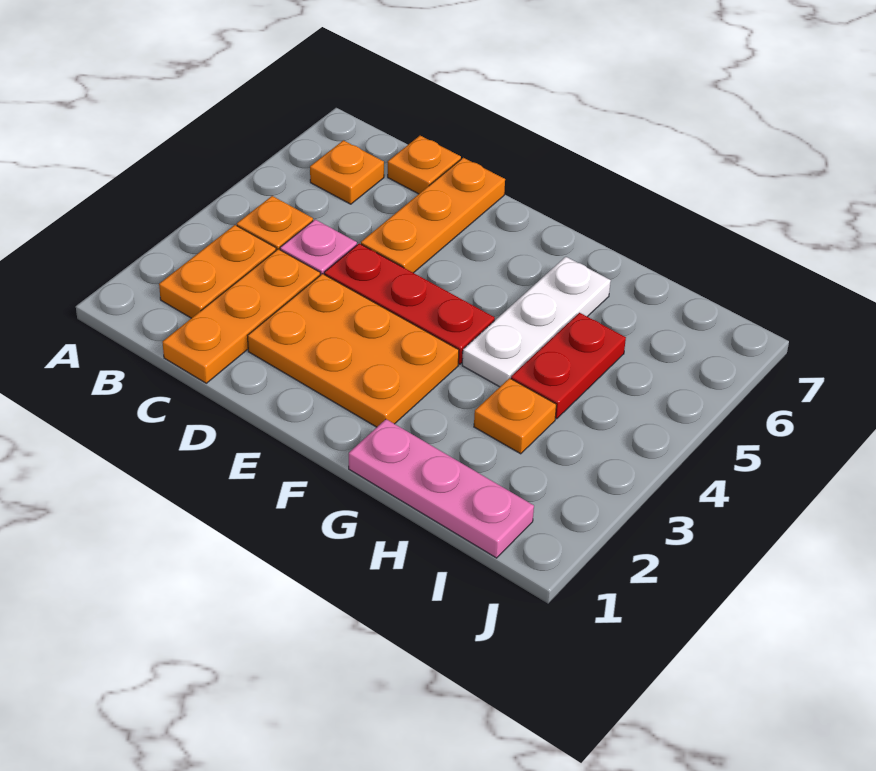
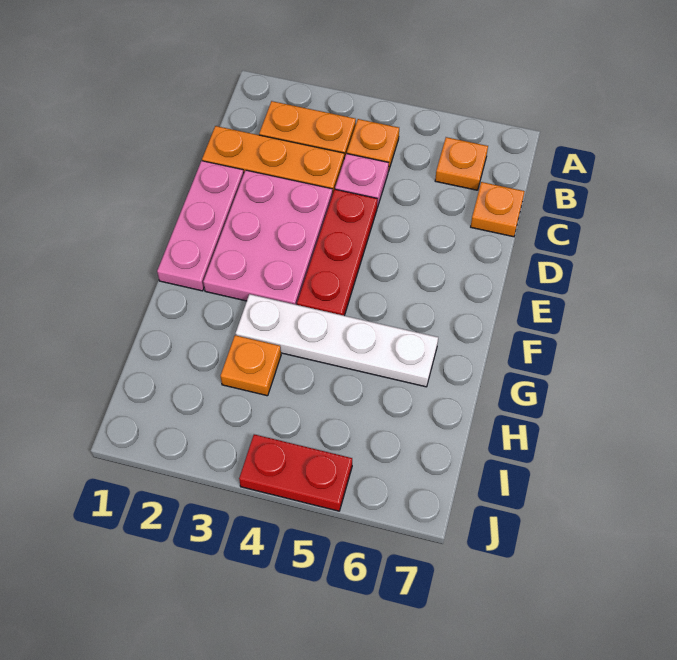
orange 2x3 plate [248,274,459,427] -> pink 2x3 plate [203,170,332,305]
orange 1x3 plate [361,158,505,273] -> none
pink 1x3 plate [349,419,534,558] -> pink 1x3 plate moved to [157,161,244,291]
white 1x3 plate [462,257,611,387] -> white 1x4 plate [236,294,438,387]
red 1x2 plate [511,313,626,419] -> red 1x2 plate moved to [239,434,352,511]

